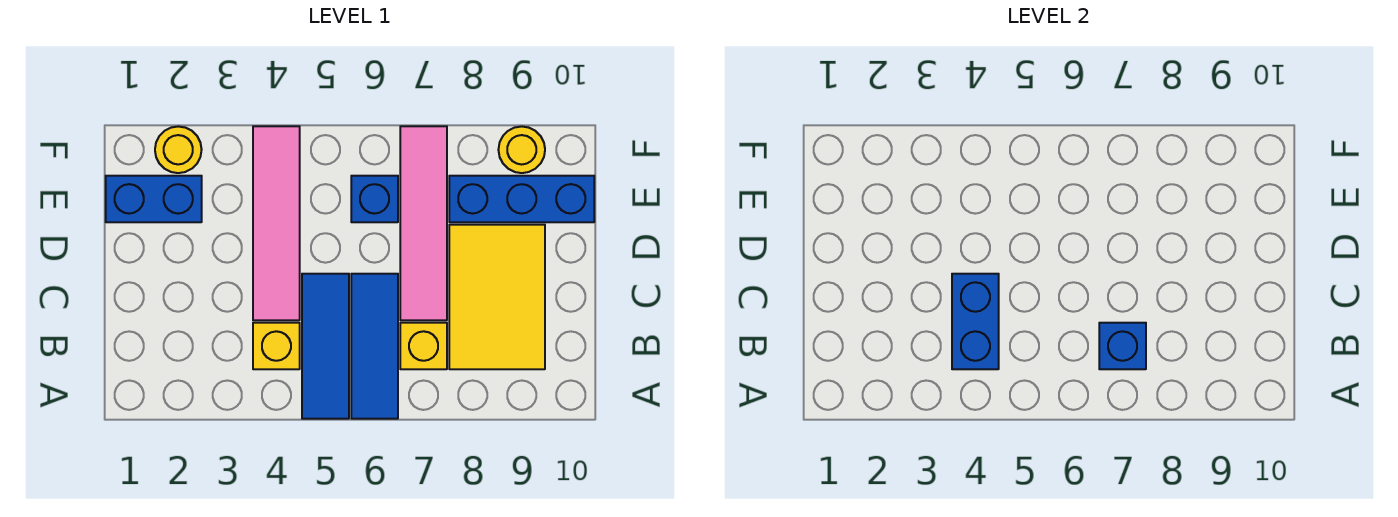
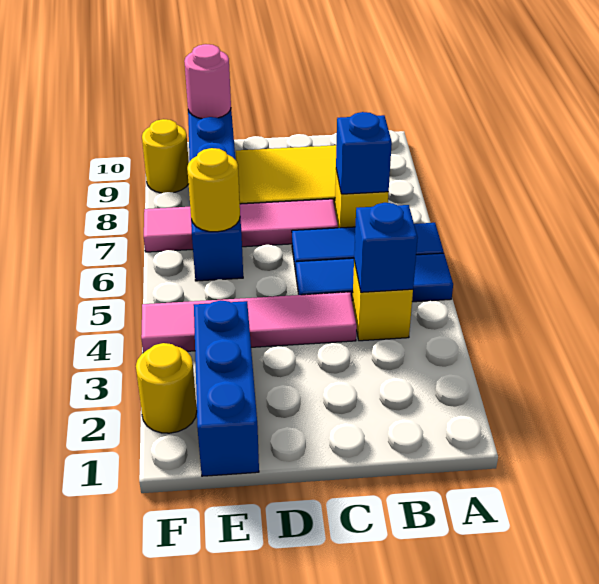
blue 1x2 brick [952,274,999,369] -> blue 1x1 brick [354,203,418,292]
blue 1x2 brick [106,176,202,222] -> blue 1x3 brick [194,300,259,476]
none -> yellow 1x1 round brick [187,148,240,232]
none -> pink 1x1 round brick [184,44,231,119]

